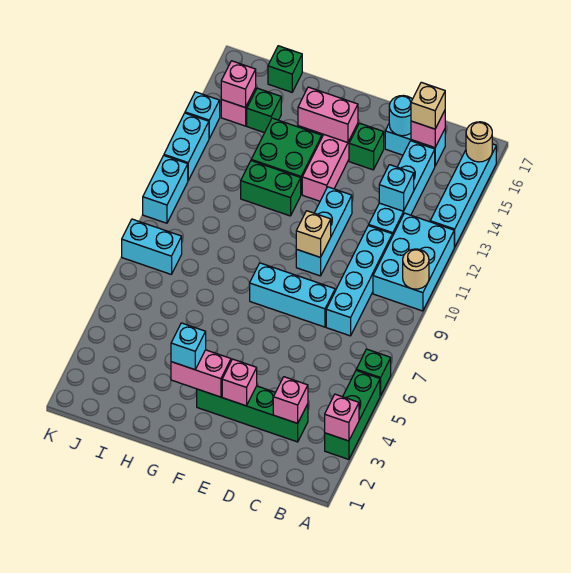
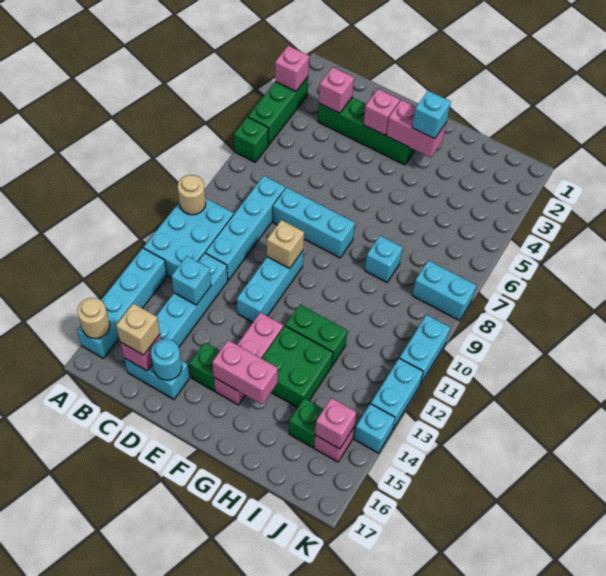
none -> cyan 1x1 brick [365,236,403,282]
green 1x1 brick [268,46,302,92] -> none

